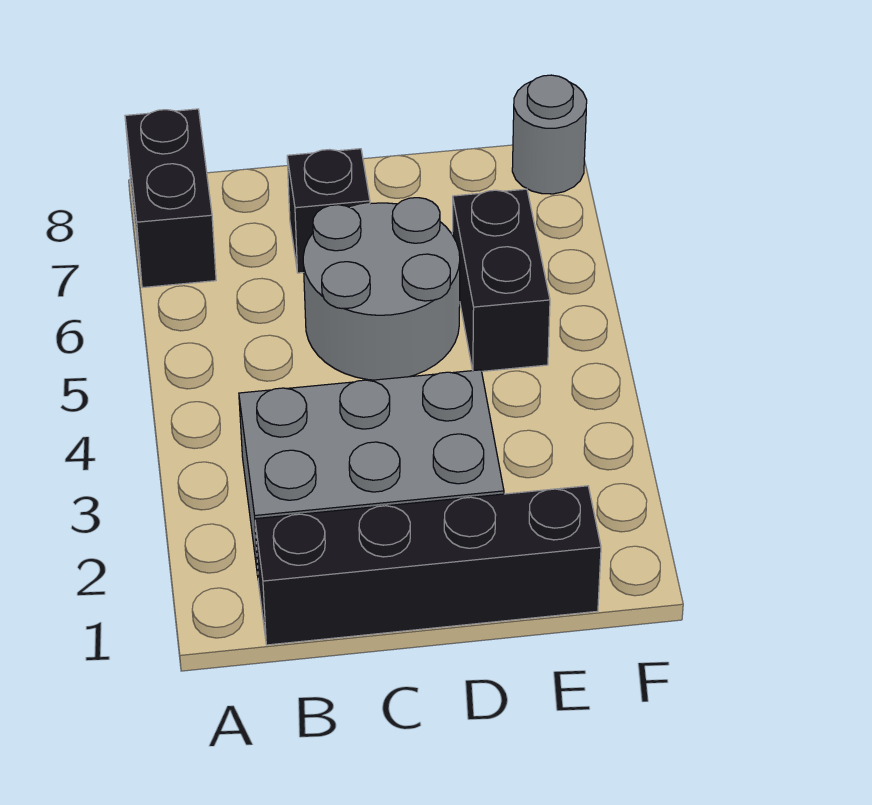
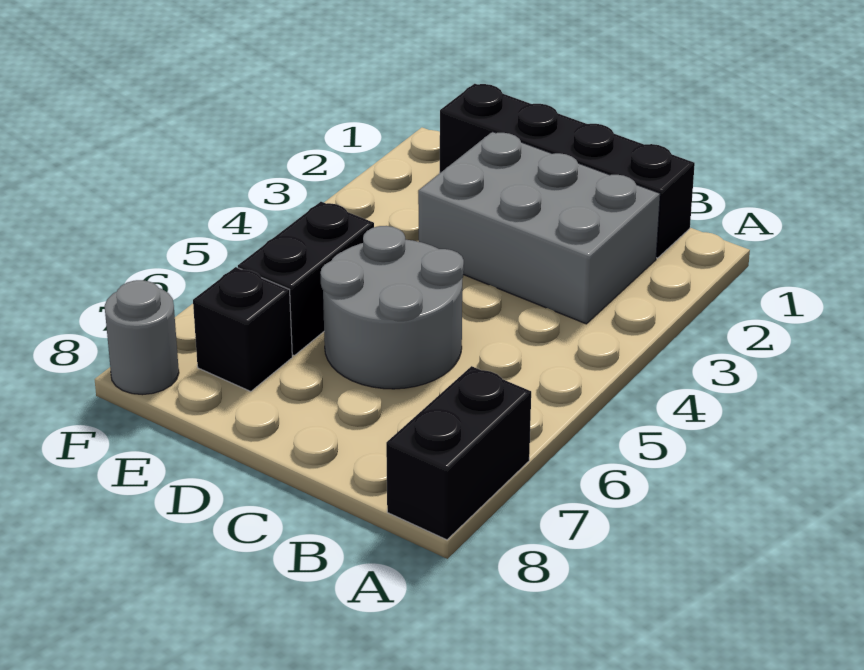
black 1x1 brick [287,149,370,273] -> black 1x1 brick moved to [193,267,292,392]

